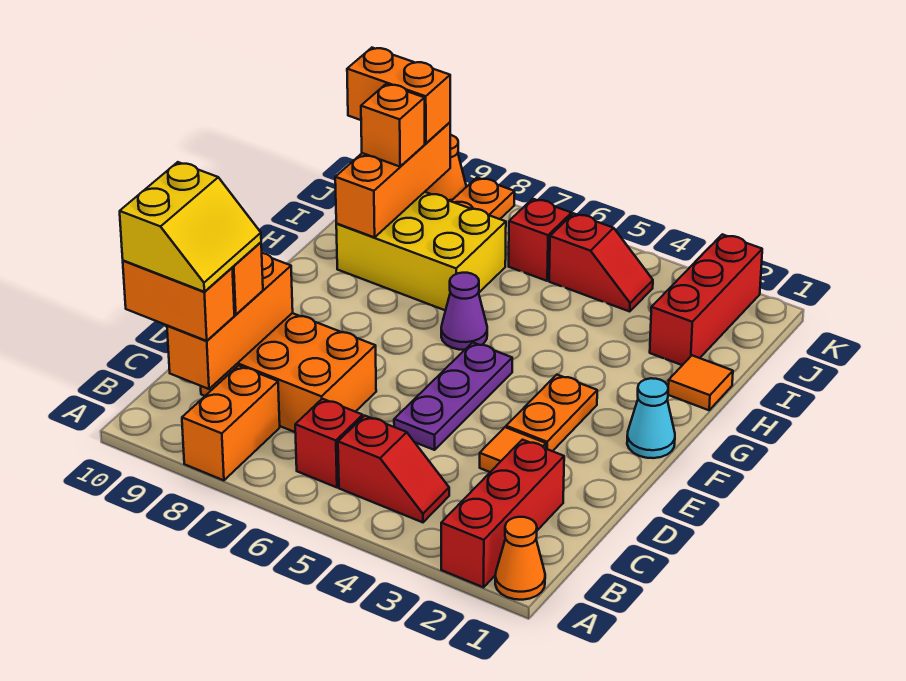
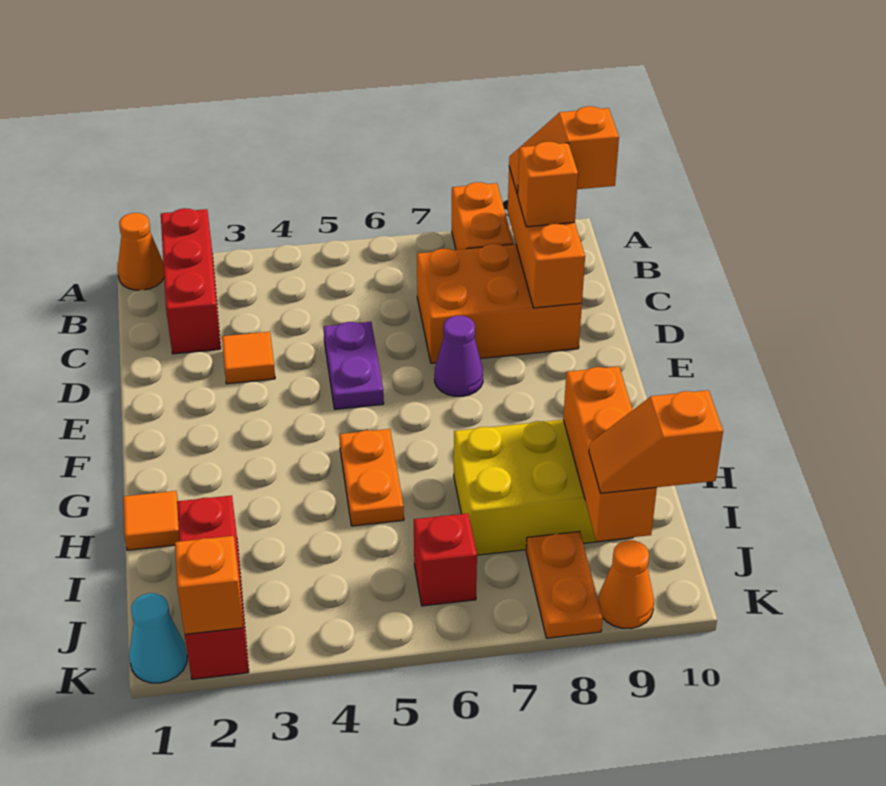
red 1x2 slope [338,416,449,522] -> none
red 1x1 brick [295,399,363,487] -> none
orange 1x2 brick [123,261,234,341] -> orange 1x2 slope [509,106,619,194]
yellow 2x2 slope [120,162,261,292] -> none
purple 1x3 plate [394,342,512,450] -> purple 1x2 plate [324,322,384,409]
orange 1x2 plate [506,375,597,451] -> orange 1x2 plate moved to [339,429,404,526]
cyan 1x1 cone [627,378,675,458] -> cyan 1x1 cone moved to [129,593,187,683]
purple 1x1 cone [441,273,487,350] -> purple 1x1 cone moved to [434,316,483,396]
orange 1x1 brick [361,84,425,167] -> orange 1x1 brick moved to [175,536,243,634]
red 1x2 slope [549,213,653,312] -> none
orange 1x2 brick [347,48,450,143] -> orange 1x2 slope [589,390,723,493]

